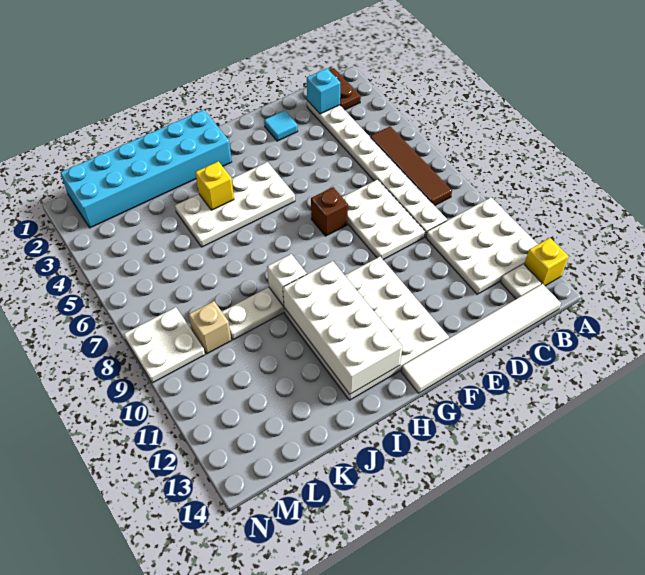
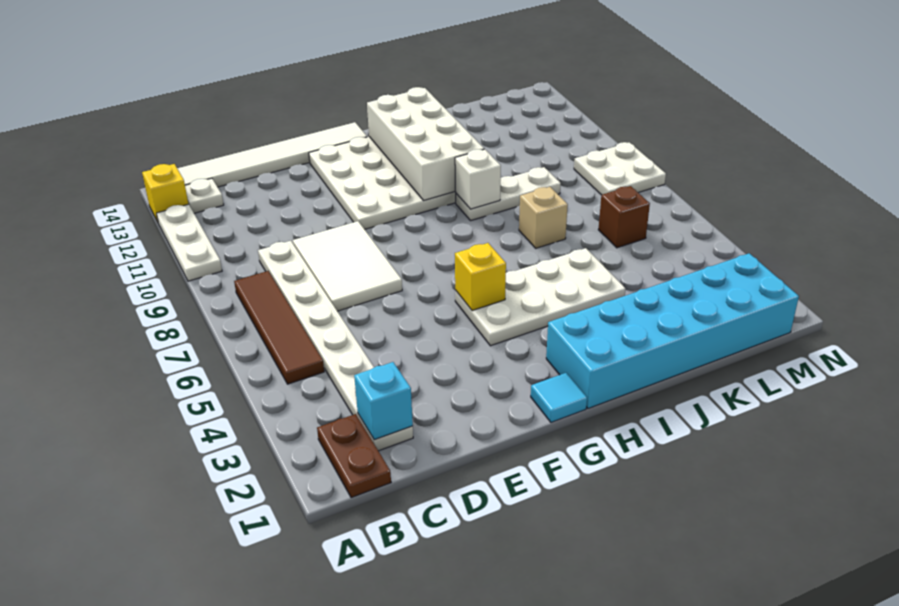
white 3x3 plate [426,197,538,294] -> white 1x3 plate [156,204,222,281]
white 2x3 plate [342,179,425,260] -> white 2x3 tile [293,221,402,311]
cyan 1x1 tile [264,110,298,141] -> cyan 1x1 tile moved to [531,373,587,422]
brown 1x1 brick [311,187,348,236] -> brown 1x1 brick moved to [598,186,650,248]
yellow 1x1 brick [195,161,234,210] -> yellow 1x1 brick moved to [455,243,506,311]
tan 1x1 brick [189,301,231,354] -> tan 1x1 brick moved to [519,187,568,248]

